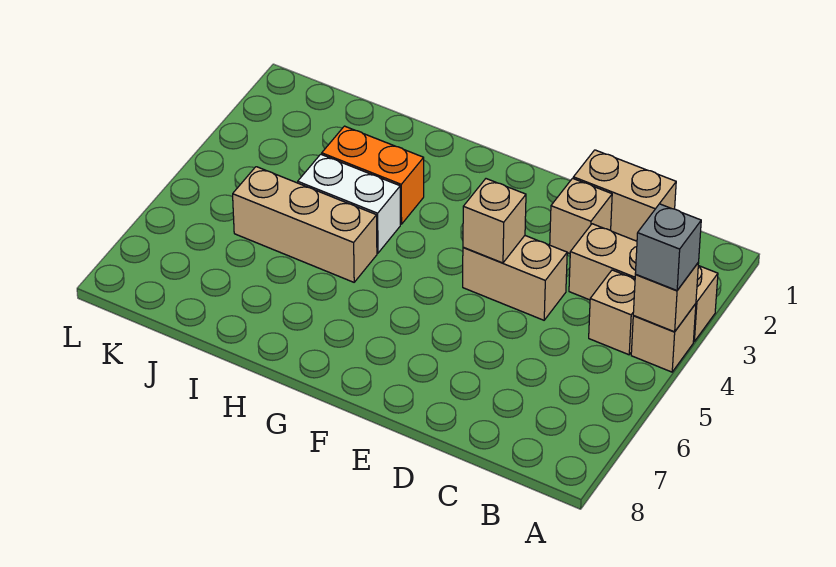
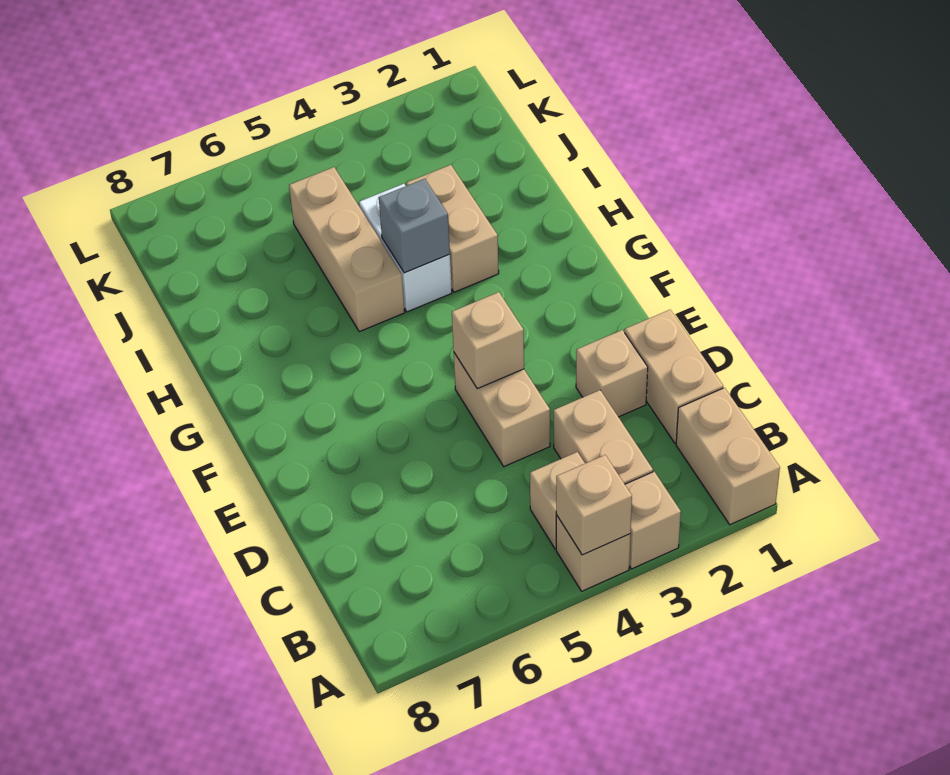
none -> tan 1x2 brick [676,388,780,525]
grey 1x1 brick [635,204,701,290] -> grey 1x1 brick moved to [379,179,450,273]
orange 1x2 brick [322,126,424,224] -> tan 1x2 brick [406,165,499,292]

